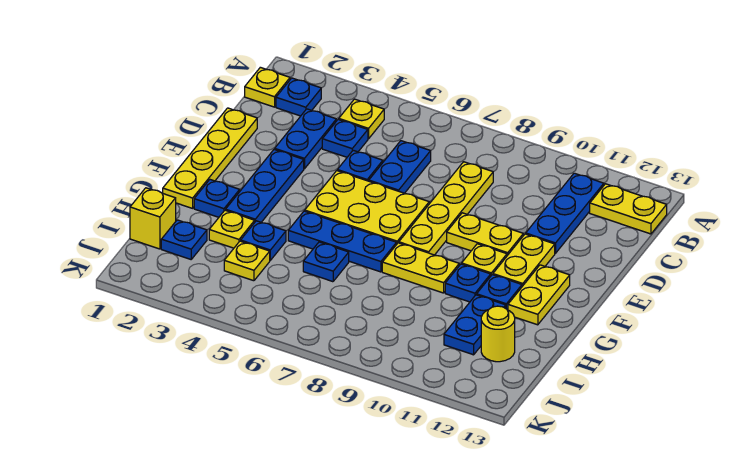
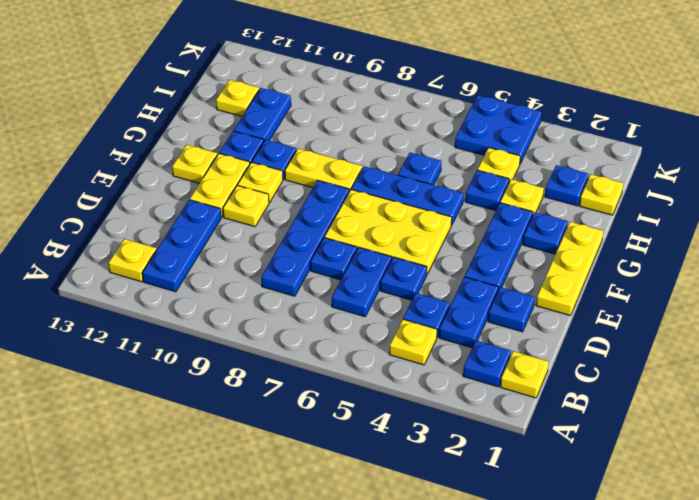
yellow 1x2 plate [590,184,667,234] -> yellow 1x1 plate [109,239,156,282]
yellow 1x4 plate [399,162,493,255] -> blue 1x4 plate [261,180,349,296]
yellow 1x4 plate [163,108,257,208] -> yellow 1x3 plate [536,222,603,316]
none -> blue 1x1 plate [488,287,535,332]
none -> blue 1x1 plate [311,238,357,280]
yellow 1x2 plate [447,213,523,256] -> yellow 1x1 plate [223,185,269,227]
yellow 1x2 plate [508,265,570,325] -> yellow 1x1 plate [172,145,217,183]
yellow 1x1 brick [130,188,176,249] -> yellow 1x1 plate [580,174,623,215]
yellow 1x1 round brick [481,306,515,362] -> yellow 1x1 plate [216,80,259,116]
none -> blue 2x2 plate [455,95,542,164]

